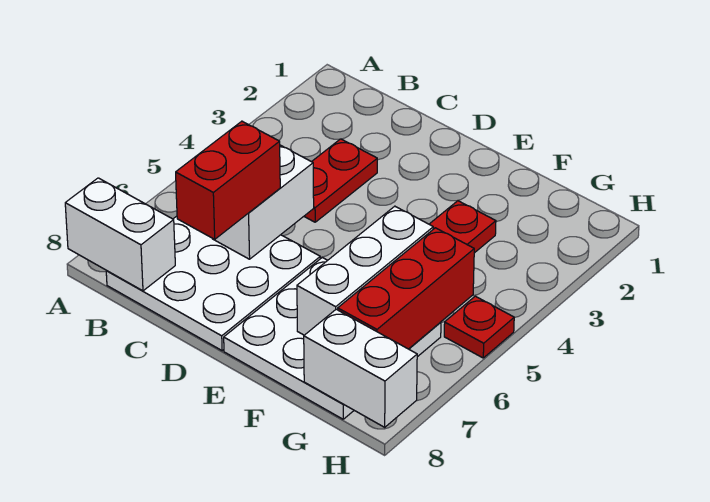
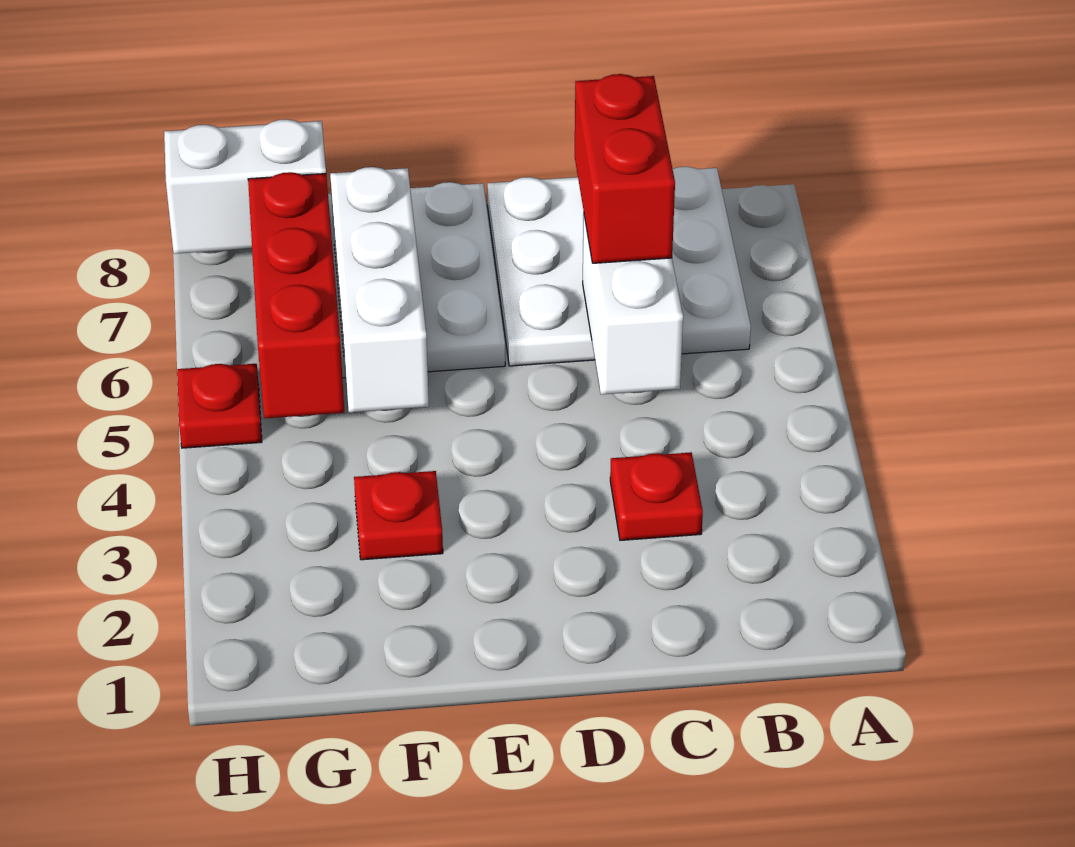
white 1x2 brick [65,178,175,291] -> none
red 1x2 plate [304,139,377,222] -> red 1x1 plate [610,452,703,540]

